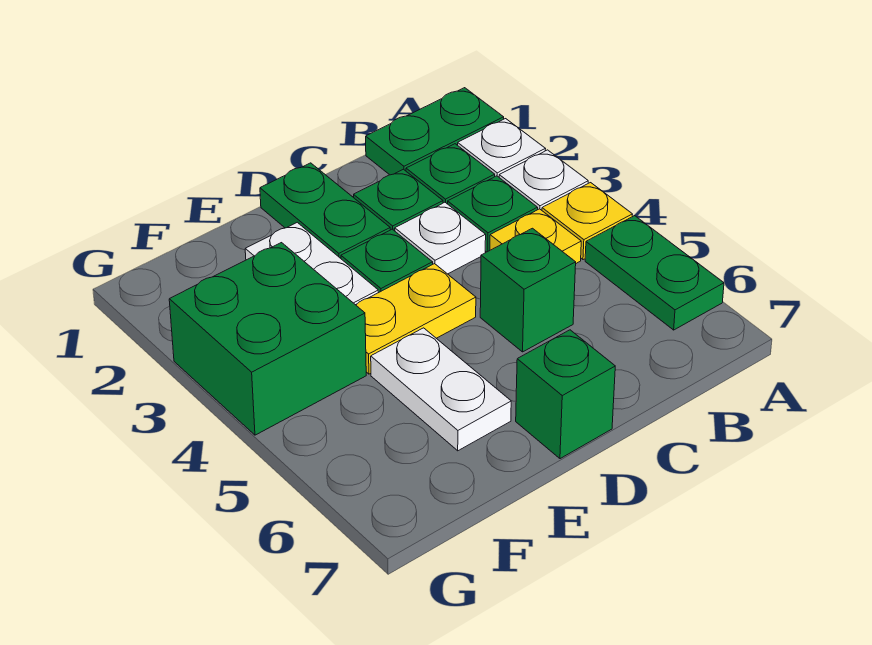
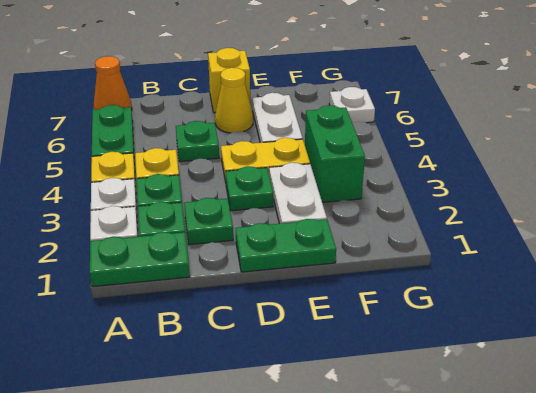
none -> orange 1x1 cone [94,56,132,110]
white 1x1 plate [395,202,486,274] -> white 1x1 plate moved to [329,87,375,123]
green 1x1 brick [480,228,576,352] -> green 1x1 plate [176,121,219,162]
green 1x2 plate [260,163,390,258] -> green 1x2 plate turned to [236,219,336,272]
none -> yellow 1x1 cone [215,68,253,133]
green 1x1 brick [516,330,615,459] -> yellow 1x1 brick [208,48,250,113]
green 2x2 brick [169,243,366,435] -> green 1x2 brick [305,105,365,202]

